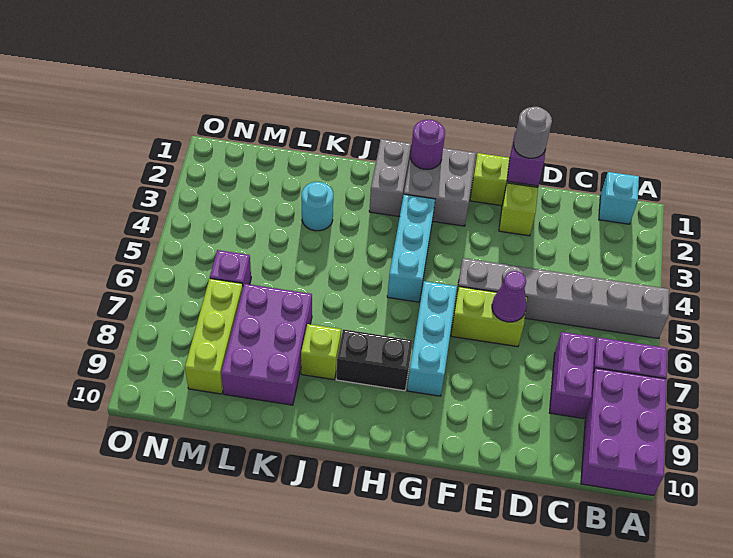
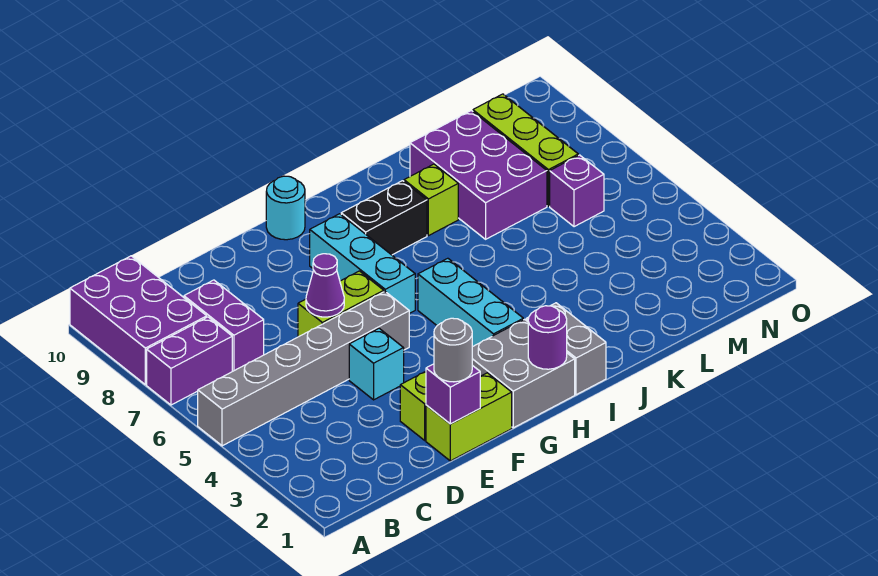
cyan 1x1 brick [599,172,639,224] -> cyan 1x1 brick moved to [349,328,404,400]
cyan 1x1 round brick [302,182,333,231] -> cyan 1x1 round brick moved to [266,176,305,240]

